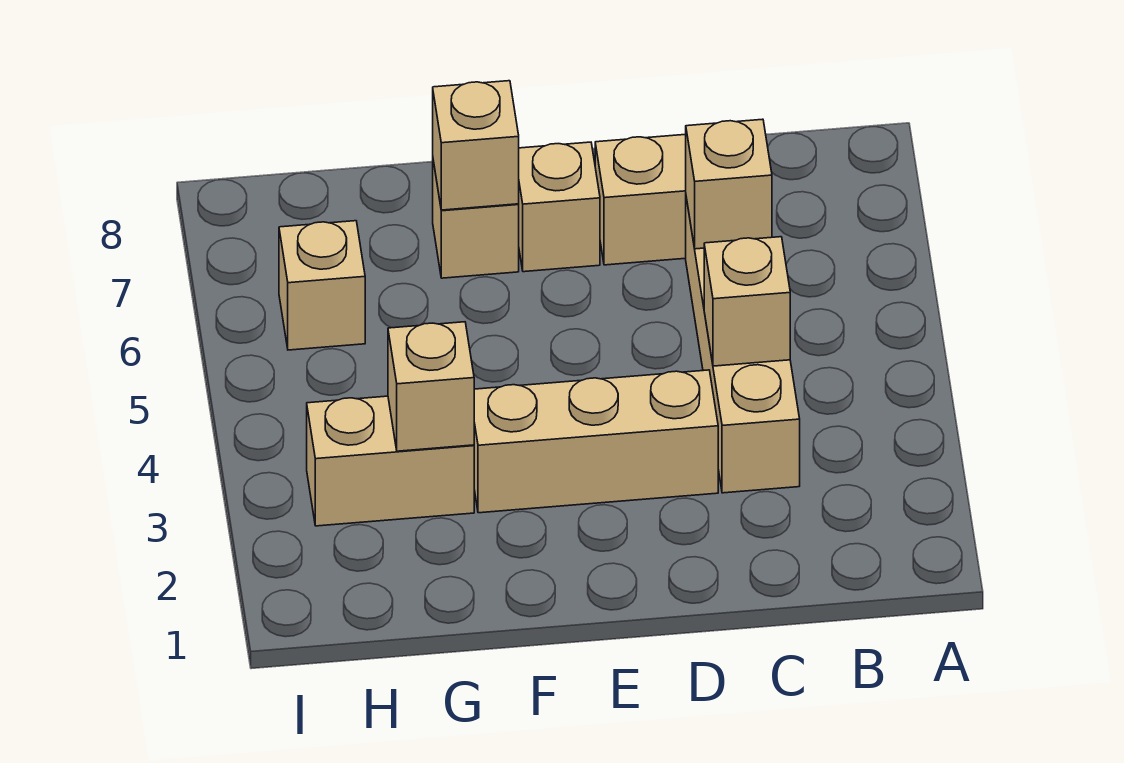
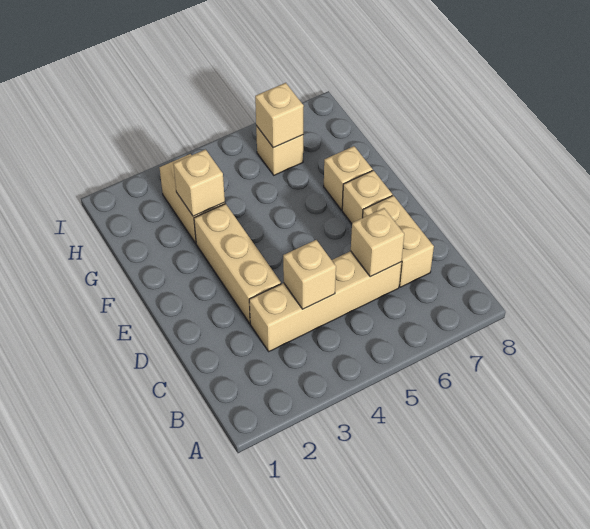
tan 1x1 brick [433,81,519,210] -> tan 1x1 brick moved to [255,83,304,148]

